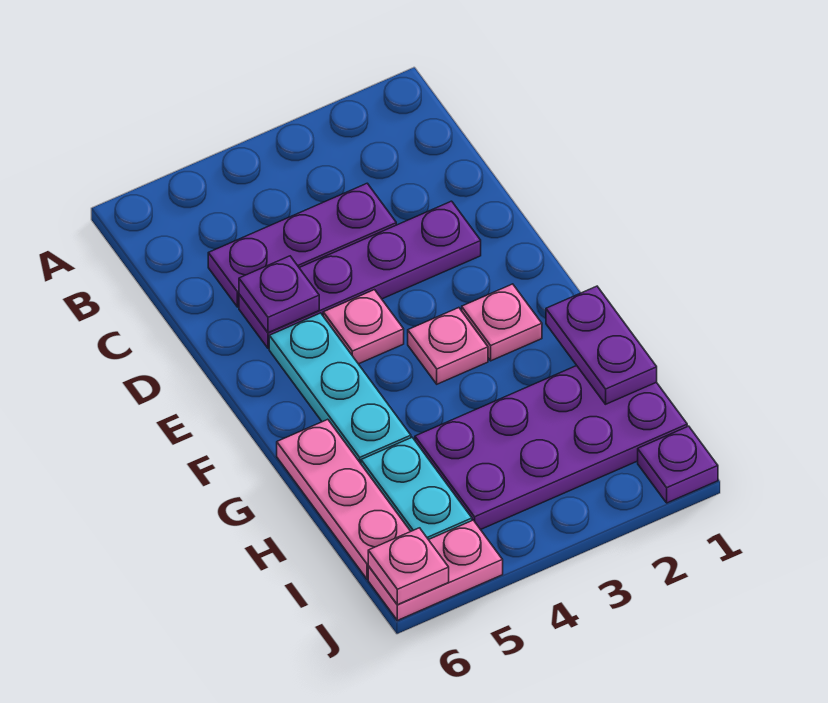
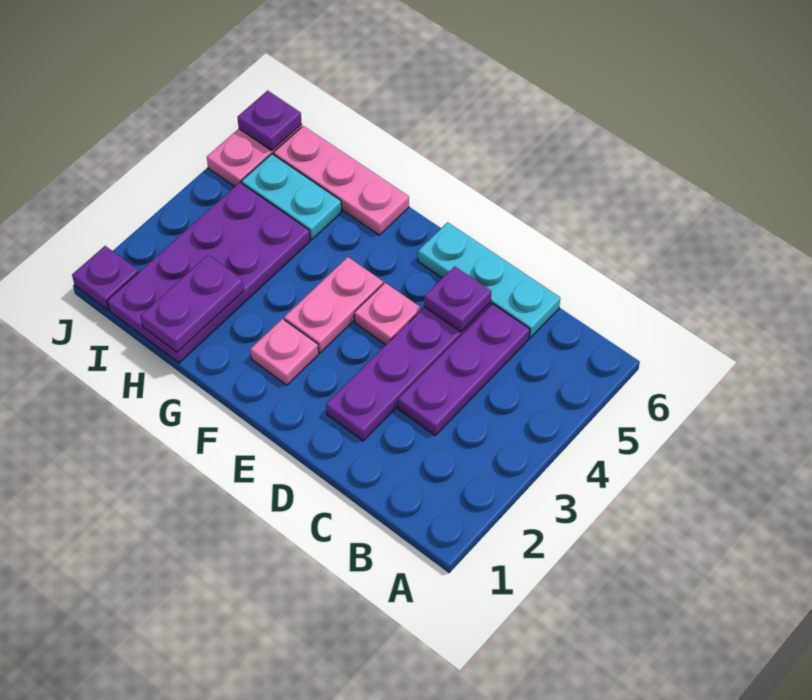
cyan 1x3 plate [269,313,411,463] -> cyan 1x3 plate moved to [418,222,560,338]
pink 1x1 plate [408,308,488,384] -> pink 1x2 plate [284,257,383,353]
purple 1x2 plate [546,286,657,404] -> purple 1x2 plate turned to [141,255,244,352]
pink 1x1 plate [368,528,449,605] -> purple 1x1 plate [238,91,302,150]

